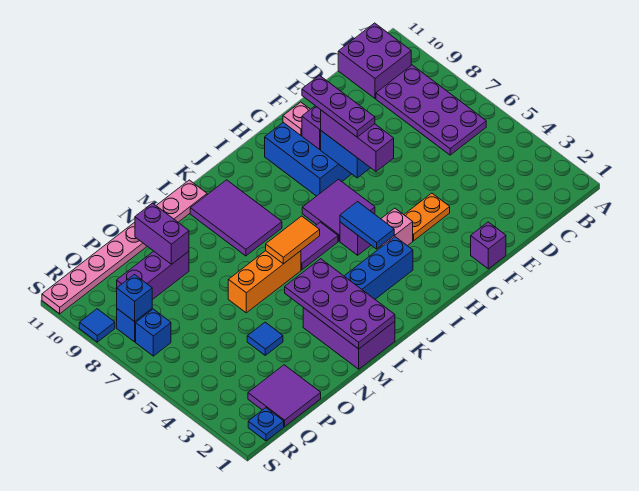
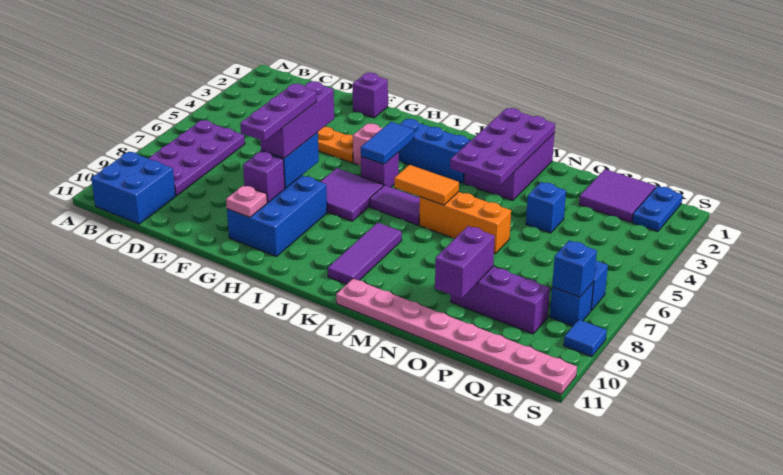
purple 2x2 brick [338,23,411,98] -> blue 2x2 brick [91,152,176,224]
purple 2x3 tile [190,180,282,256] -> purple 1x3 tile [328,223,402,284]
blue 1x1 tile [247,322,283,355] -> blue 1x1 brick [526,182,566,233]
blue 1x1 plate [248,408,284,441] -> blue 1x2 plate [632,186,683,232]

